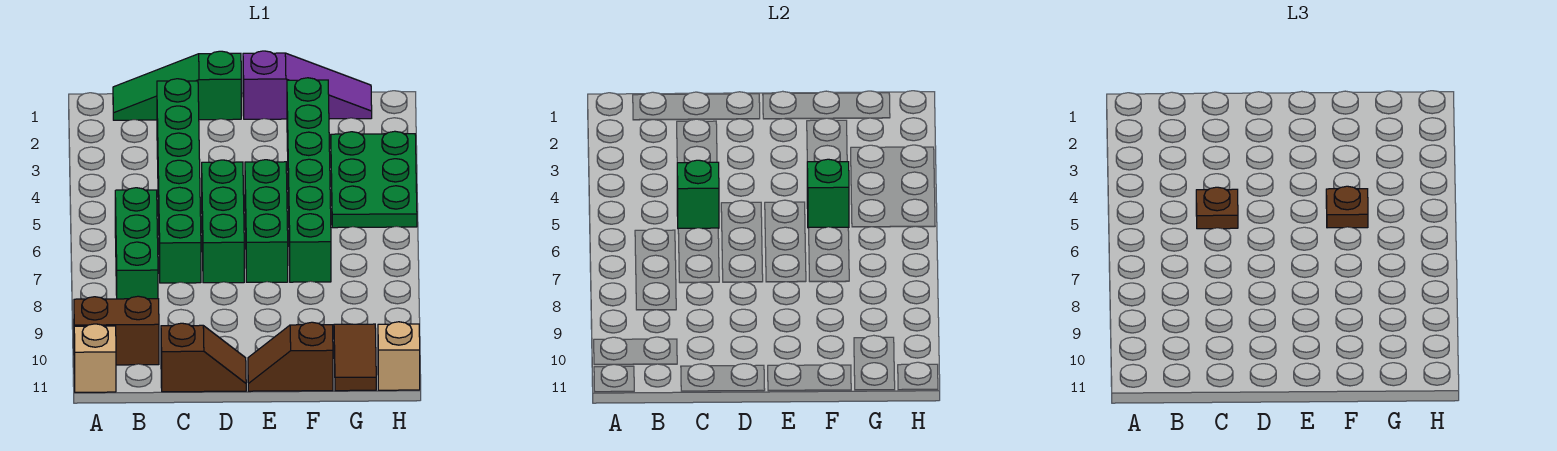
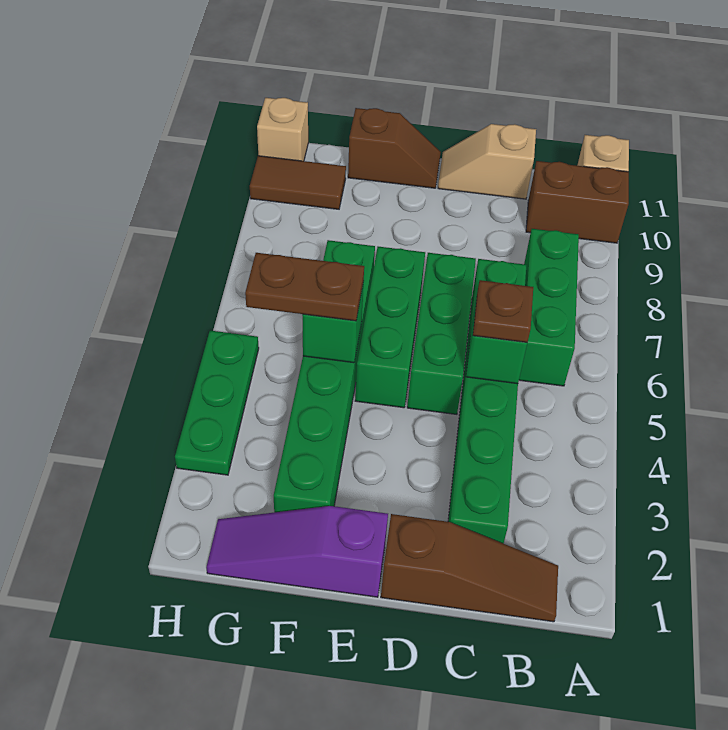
green 1x3 slope [113,51,241,120] -> brown 1x3 slope [381,514,558,622]
brown 1x2 slope [161,323,246,392] -> tan 1x2 slope [438,124,536,199]
brown 1x1 plate [1326,186,1368,228] -> brown 1x2 plate [245,253,364,321]
green 2x3 plate [331,131,417,228] -> green 1x3 plate [175,331,259,475]
brown 1x2 tile [334,324,376,391] -> brown 1x2 tile turned to [250,156,346,209]

